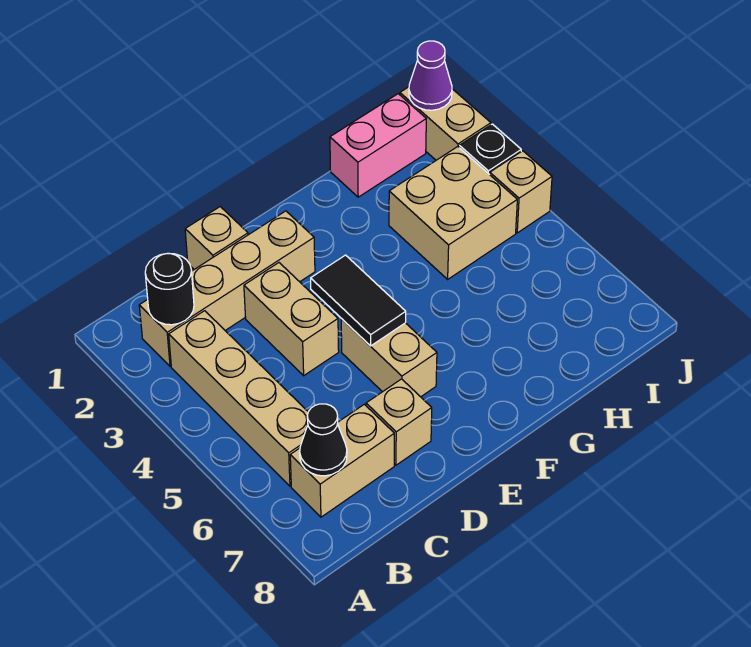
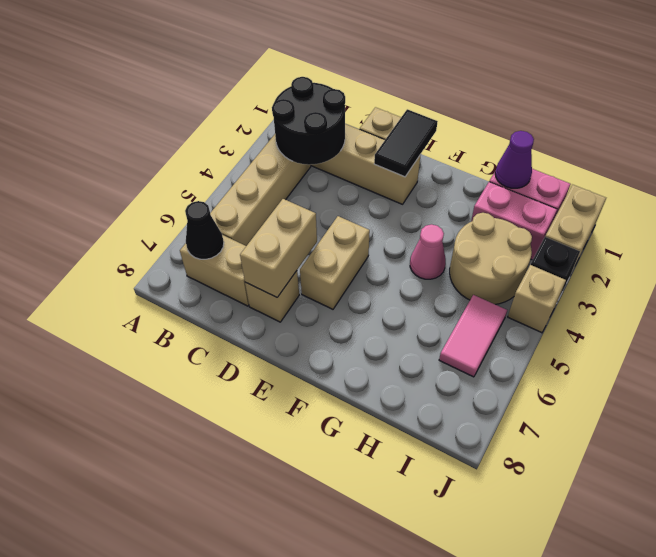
black 1x1 round brick [145,253,194,325] -> black 2x2 round brick [272,77,345,165]
tan 1x2 brick [244,263,339,376] -> tan 1x2 brick moved to [240,199,317,297]
black 1x2 tile [311,255,406,346] -> black 1x2 tile moved to [374,109,438,177]
none -> pink 1x1 cone [410,224,446,279]
none -> pink 1x2 brick [471,182,557,260]
tan 2x2 brick [389,147,517,279] -> tan 2x2 round brick [450,213,532,304]
none -> pink 1x2 tile [439,295,507,377]
purple 1x1 cone [409,41,452,110] -> purple 1x1 cone moved to [495,131,534,188]

